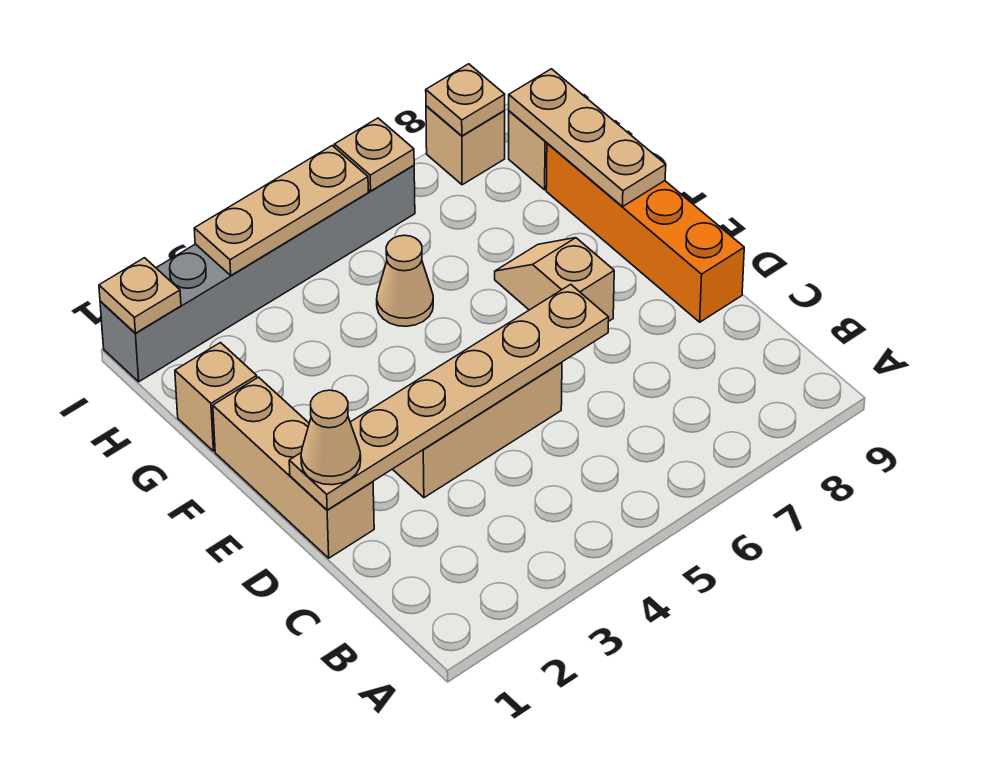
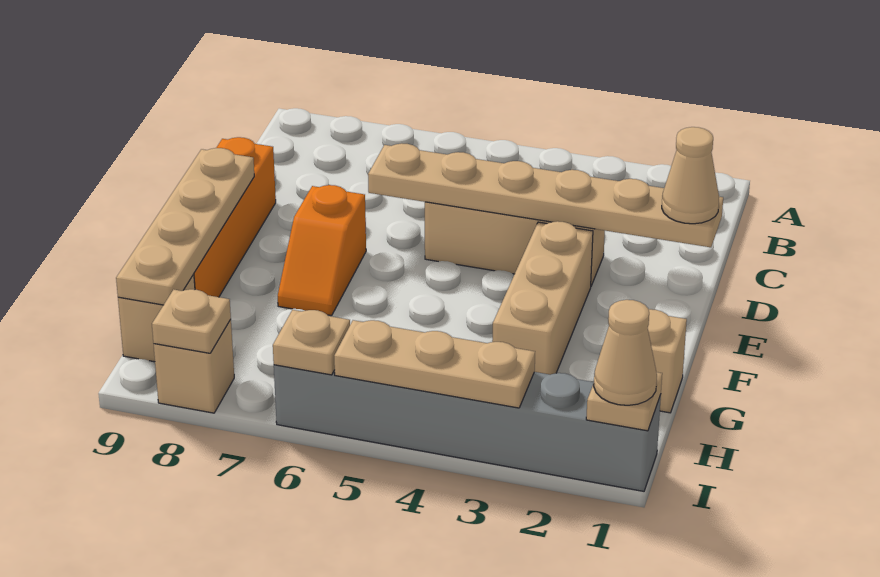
tan 1x3 brick [213,377,374,558] -> tan 1x3 brick moved to [492,221,593,375]
tan 1x2 slope [495,238,614,321] -> orange 1x2 slope [278,185,366,316]
tan 1x3 plate [509,69,666,207] -> tan 1x4 plate [116,148,254,305]
tan 1x1 cone [377,235,433,326] -> tan 1x1 cone moved to [594,300,657,405]

